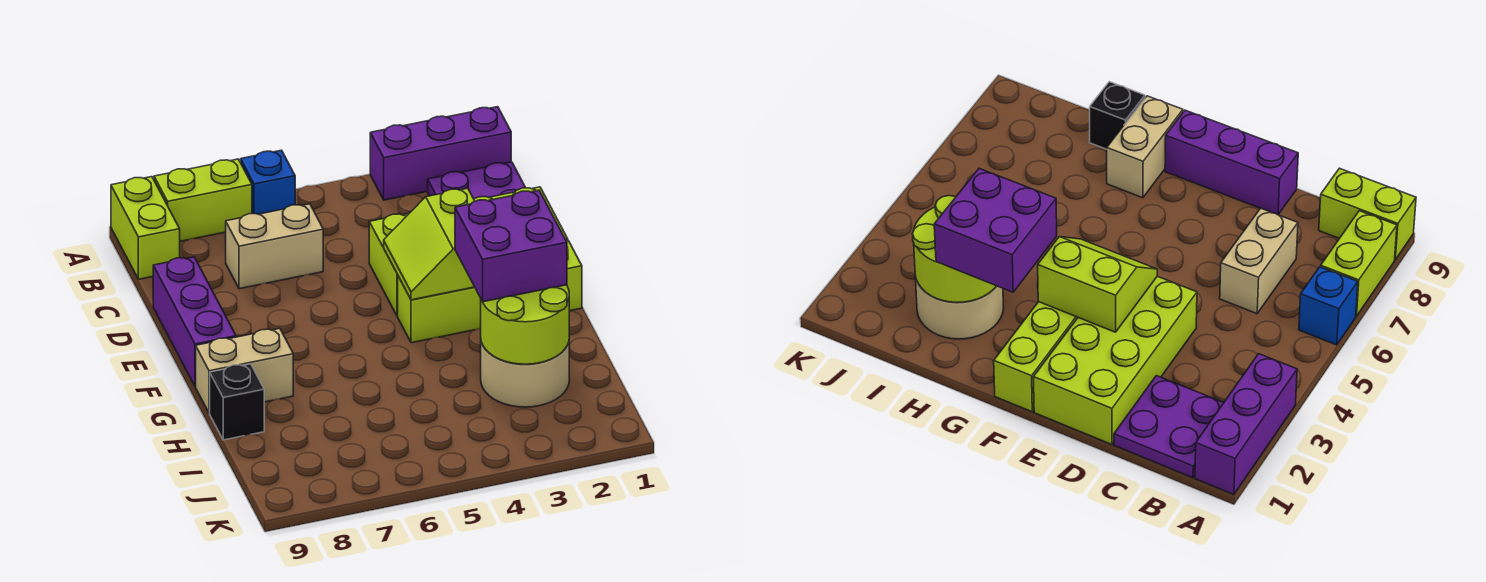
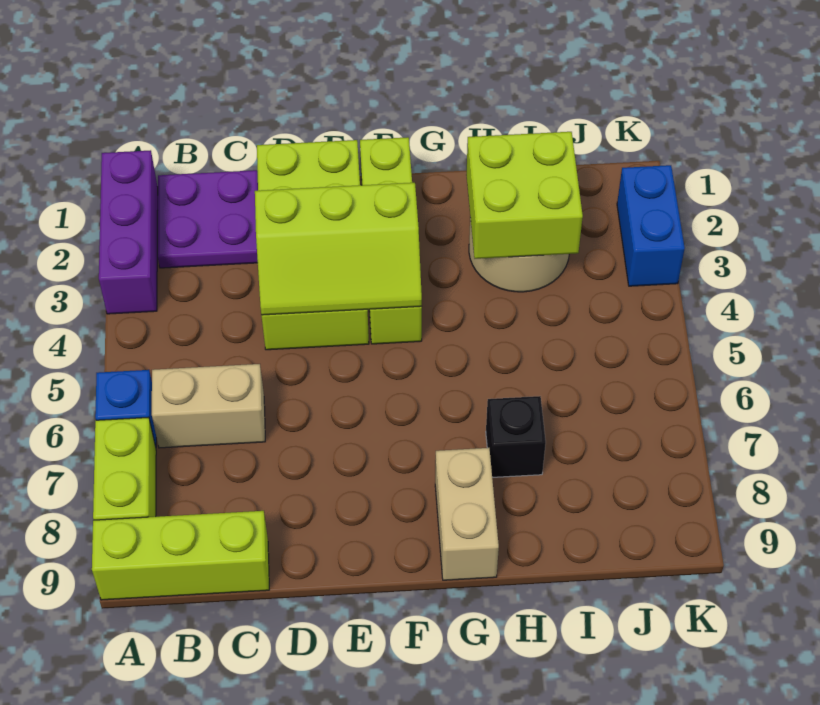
lime 1x2 brick [111,177,180,279] -> lime 1x3 brick [92,511,269,600]
tan 1x2 brick [226,204,323,289] -> tan 1x2 brick turned to [152,364,265,448]
purple 1x3 brick [153,257,236,386] -> none
lime 2x2 slope [384,188,475,300] -> lime 2x3 slope [255,183,422,315]
purple 2x2 brick [455,190,567,302] -> none
lime 2x2 round brick [481,285,569,364] -> lime 2x2 brick [466,132,583,259]
black 1x1 brick [210,364,264,440] -> black 1x1 brick moved to [486,396,546,477]
none -> blue 1x2 brick [617,165,685,286]

